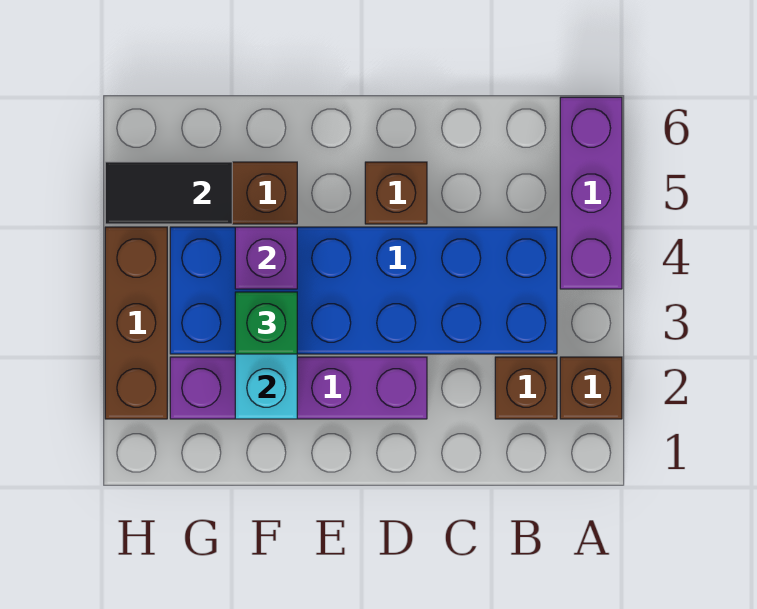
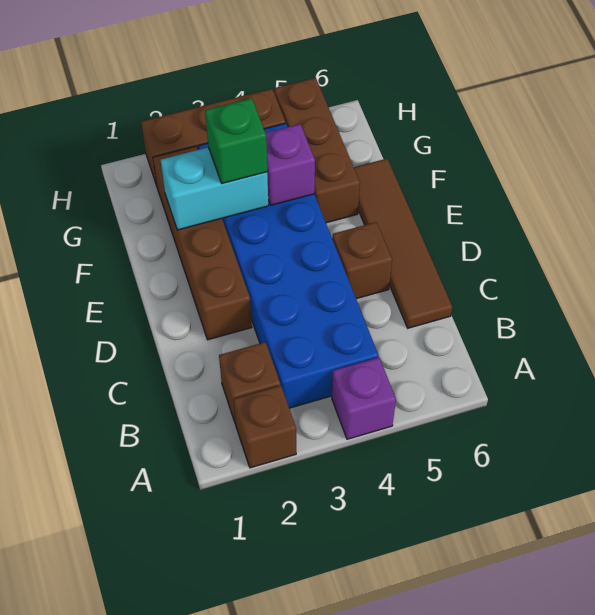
purple 1x3 brick [560,97,622,289] -> purple 1x1 brick [332,357,396,439]
none -> brown 1x4 tile [354,159,452,328]
purple 1x4 brick [170,357,427,419] -> brown 1x4 brick [153,146,252,340]
black 1x2 tile [105,162,232,224] -> none

